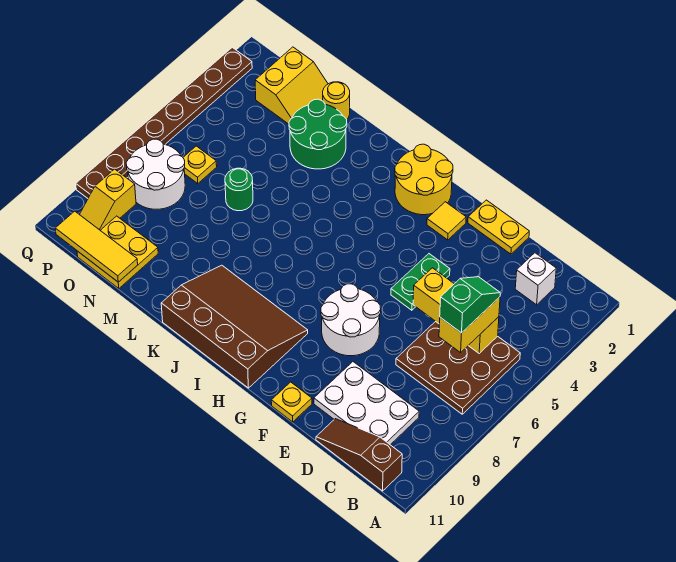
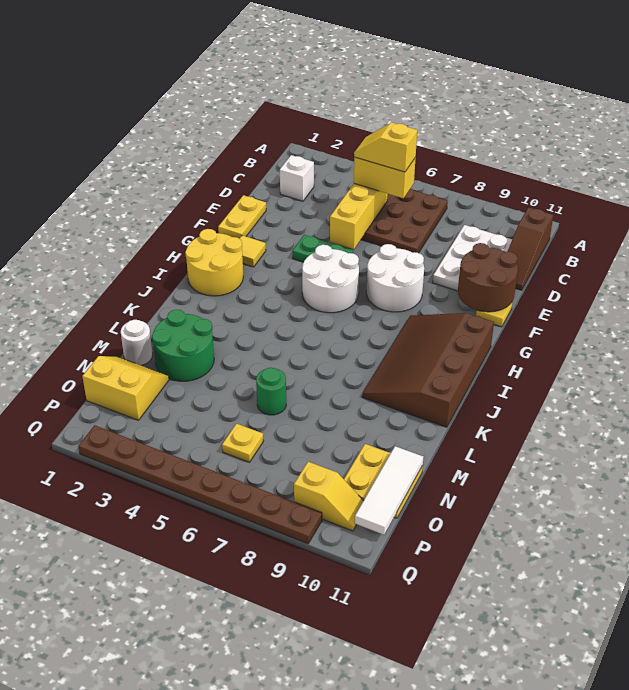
green 1x2 slope [440,277,500,333] -> yellow 1x2 slope [354,123,417,172]
none -> brown 2x2 round brick [458,243,518,312]
yellow 1x1 round brick [323,82,350,119] -> white 1x1 round brick [121,320,153,365]
yellow 1x3 tile [55,211,138,282] -> white 1x3 tile [355,446,424,535]
white 2x2 round brick [126,139,185,209] -> white 2x2 round brick moved to [302,245,359,313]

